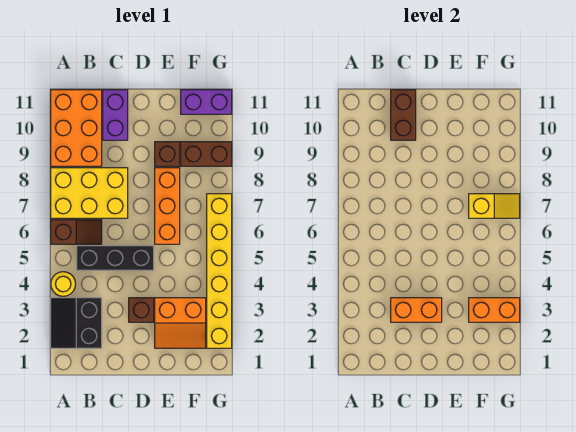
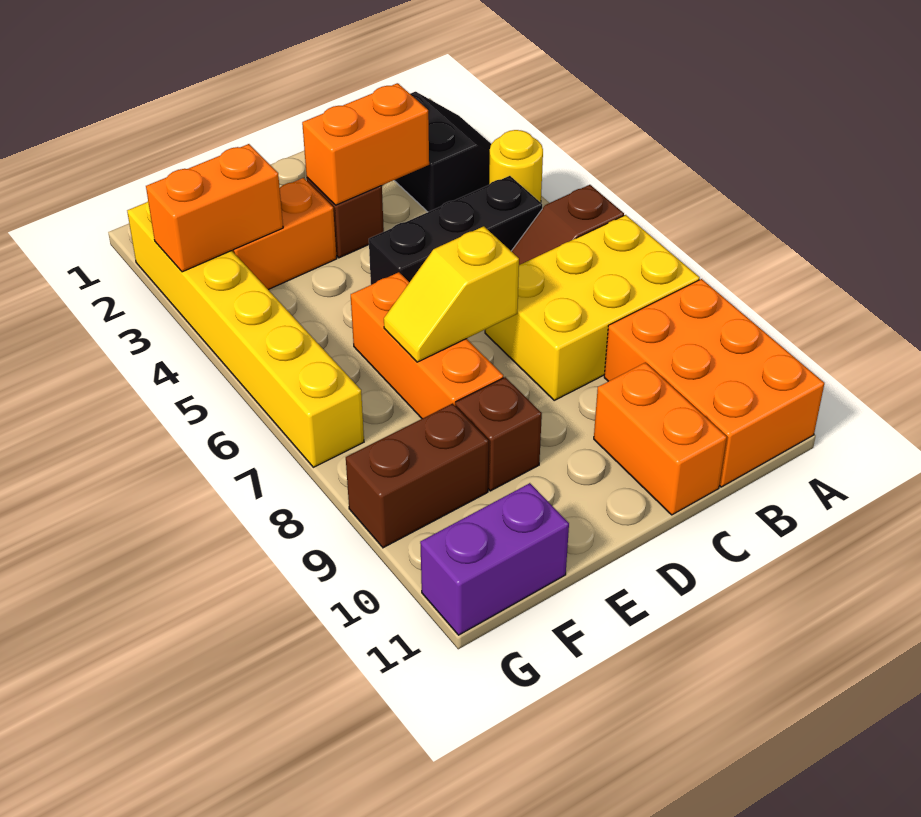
purple 1x2 brick [103,90,128,140] -> orange 1x2 brick [594,363,727,515]
brown 1x2 brick [391,90,416,140] -> none
yellow 1x2 slope [469,194,520,218] -> yellow 1x2 slope moved to [384,226,519,362]

